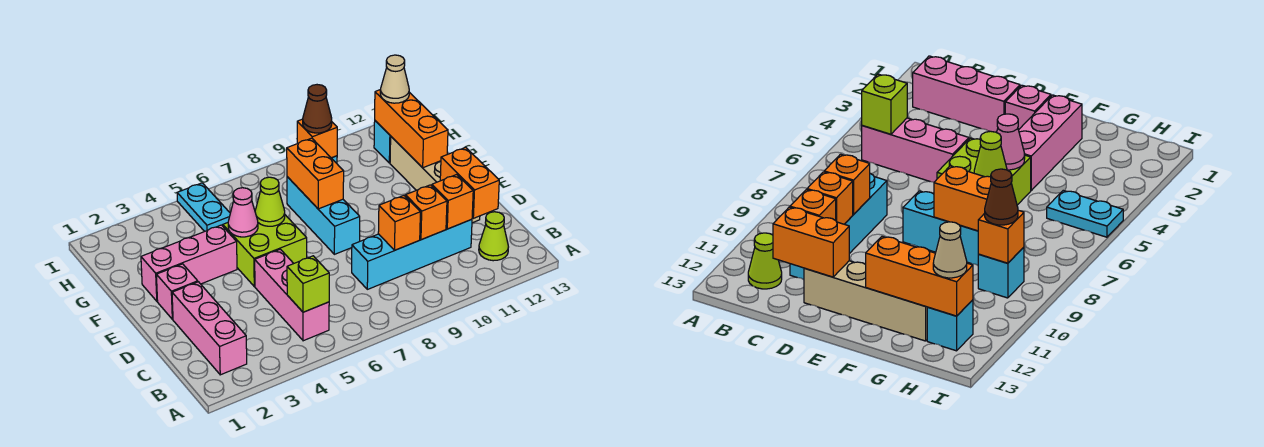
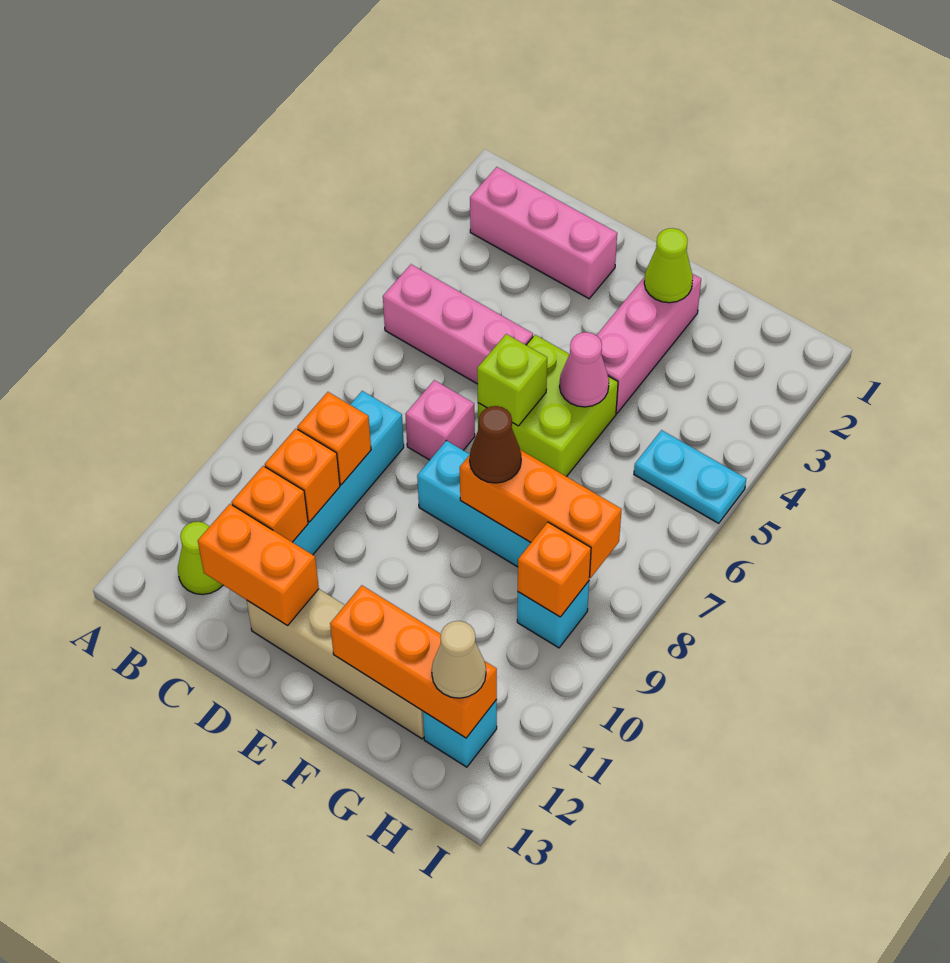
lime 1x1 brick [287,256,329,312] -> lime 1x1 brick moved to [477,334,547,426]
pink 1x1 brick [156,264,198,319] -> pink 1x1 brick moved to [405,380,475,460]
lime 1x1 cone [255,177,285,226] -> lime 1x1 cone moved to [644,228,693,303]
orange 1x2 brick [287,138,344,209] -> orange 1x3 brick [460,450,622,578]
brown 1x1 cone [303,85,332,133] -> brown 1x1 cone moved to [470,406,521,483]

